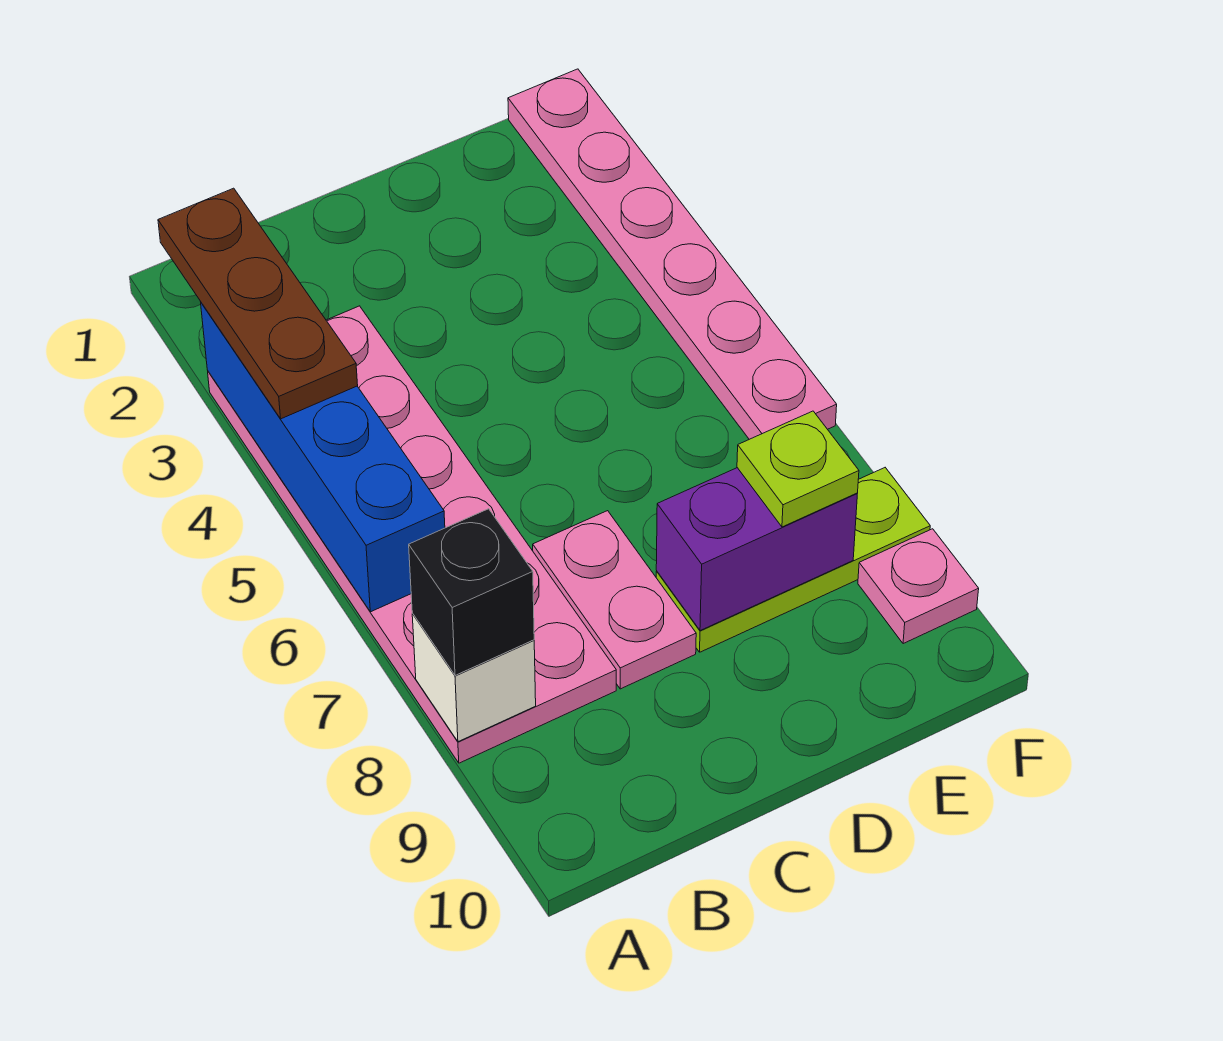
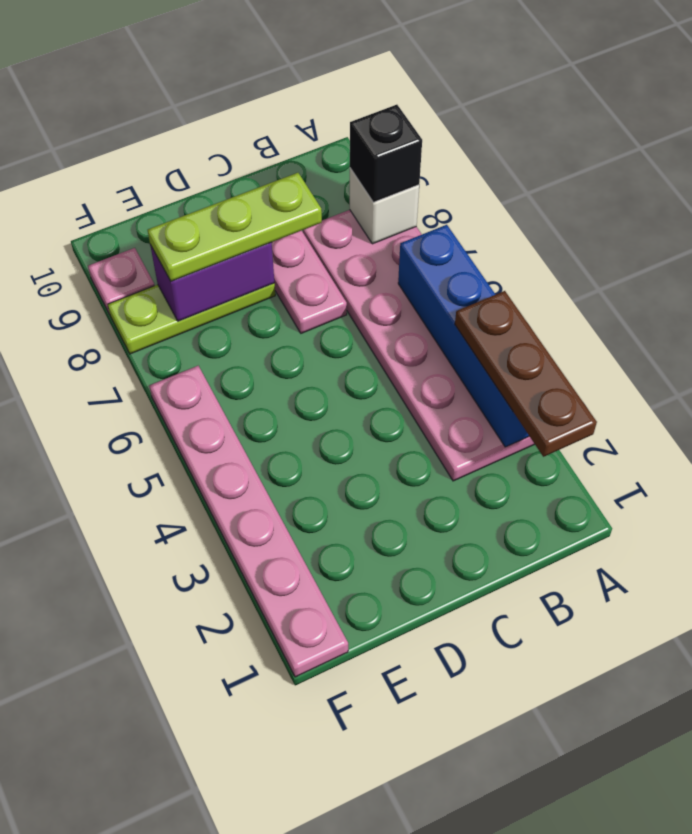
lime 1x1 plate [737,411,859,527] -> lime 1x3 plate [148,173,322,281]

